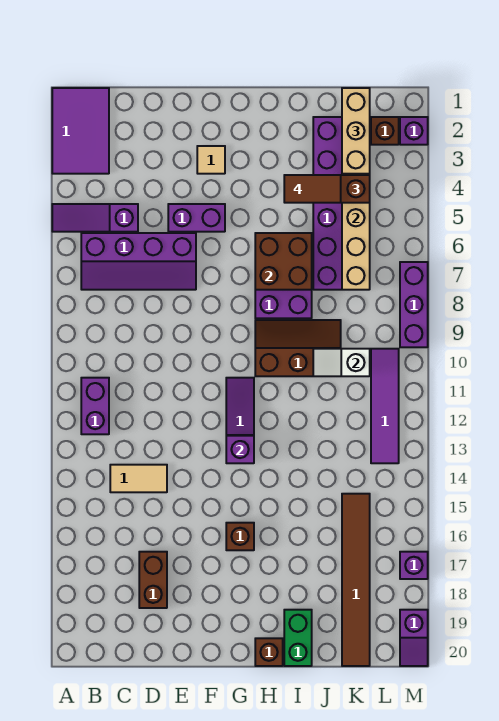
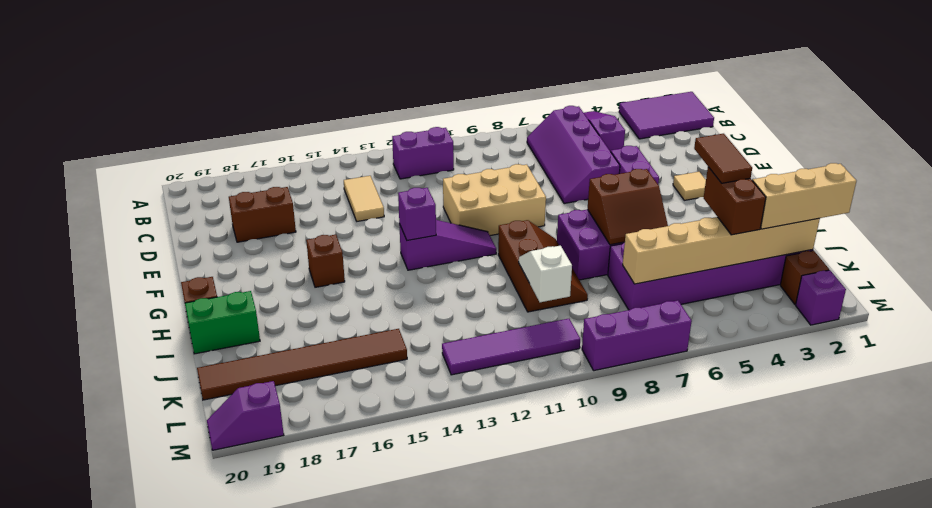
none -> tan 2x3 brick [443,164,546,236]
brown 2x2 brick [255,233,312,290] -> brown 2x2 slope [588,169,668,245]
purple 1x1 brick [400,552,428,579] -> none

